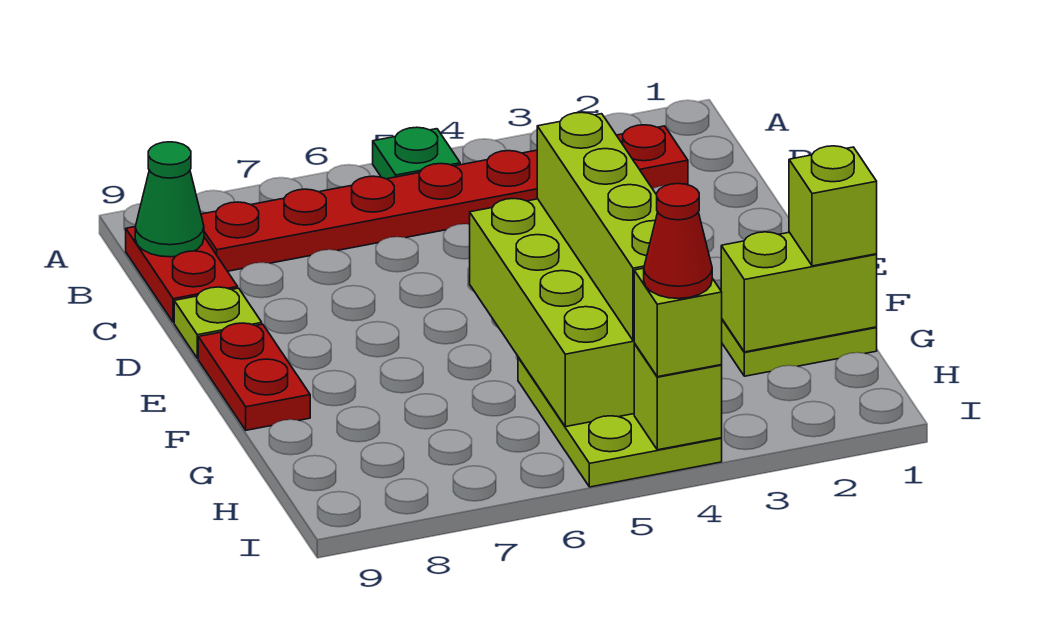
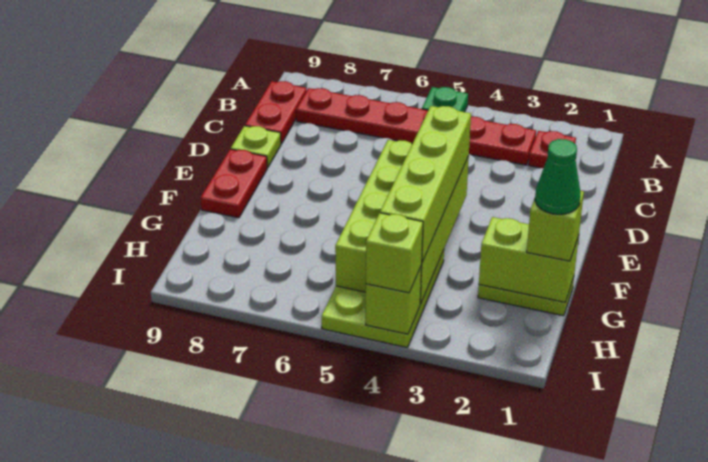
green 1x1 cone [135,142,204,257] -> green 1x1 cone moved to [535,139,581,214]
red 1x1 cone [644,184,712,299] -> none

